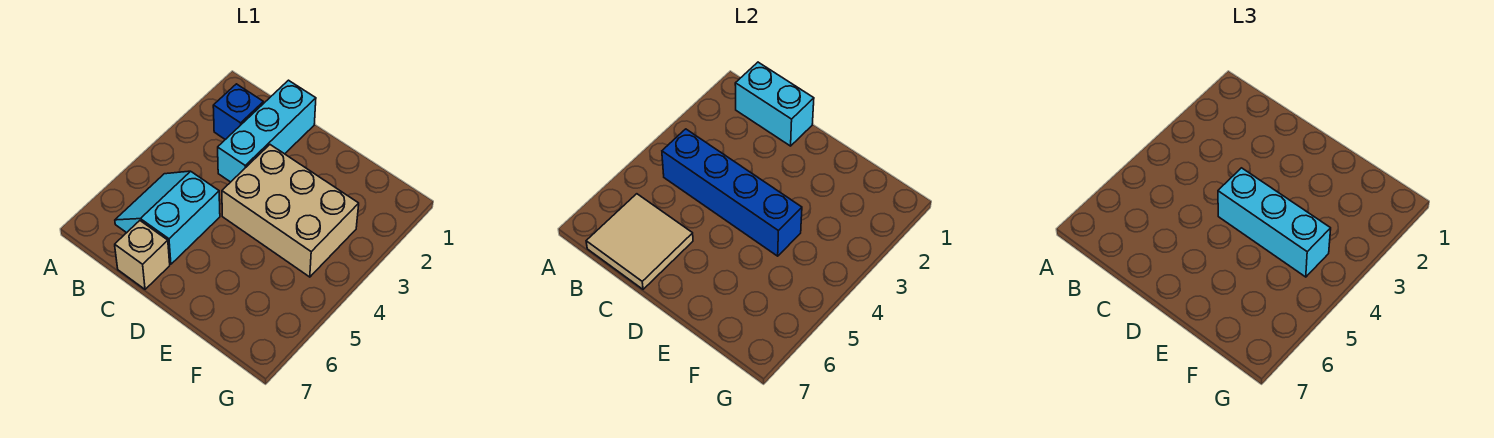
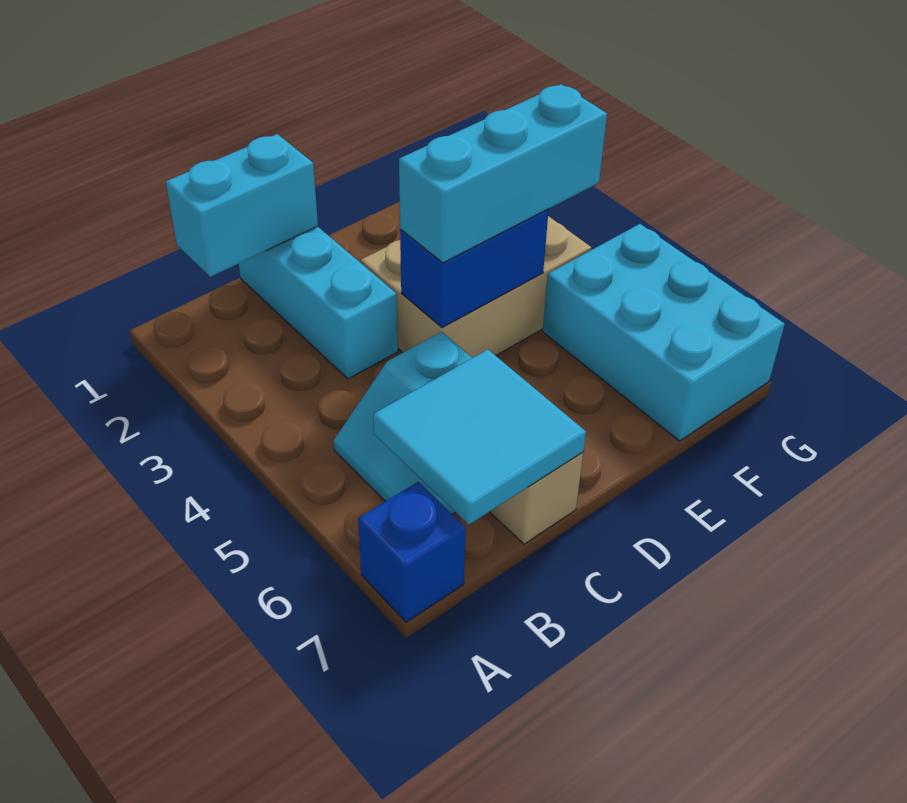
blue 1x1 brick [213,84,263,140] -> blue 1x1 brick moved to [358,482,466,622]
blue 1x4 brick [662,129,802,256] -> blue 1x2 brick [400,209,549,328]
tan 2x2 tile [586,194,693,289] -> cyan 2x2 tile [373,349,586,525]
none -> cyan 2x3 brick [543,224,785,441]

